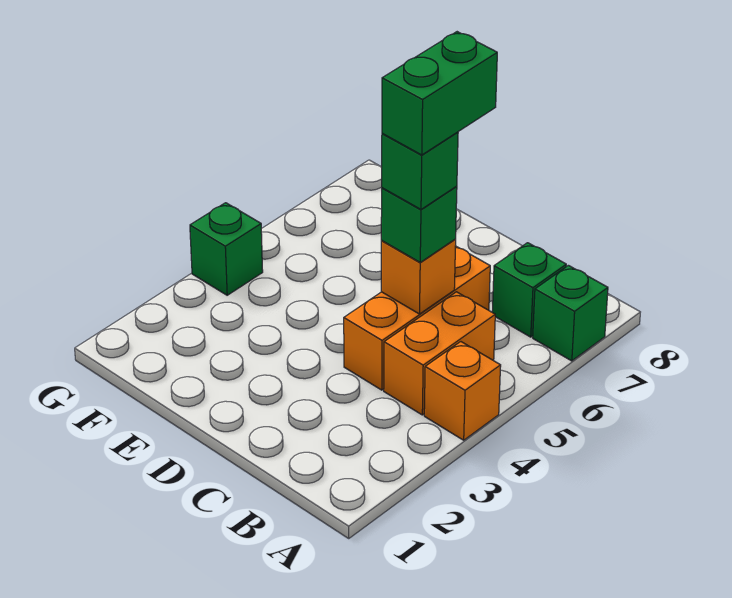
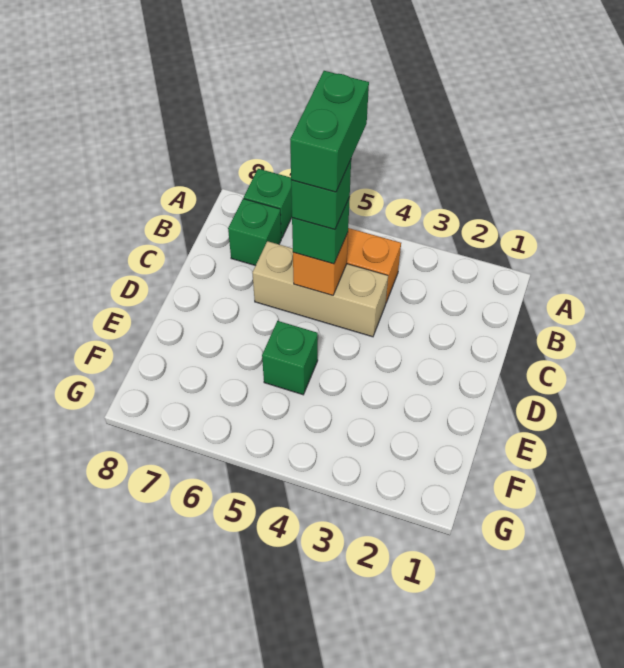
orange 1x1 brick [424,342,501,440] -> none
orange 1x3 brick [344,246,490,390] -> tan 1x3 brick [253,241,388,337]
green 1x2 brick [382,32,497,155] -> green 1x2 brick turned to [290,71,369,192]
green 1x1 brick [190,203,263,295] -> green 1x1 brick moved to [262,321,318,395]

